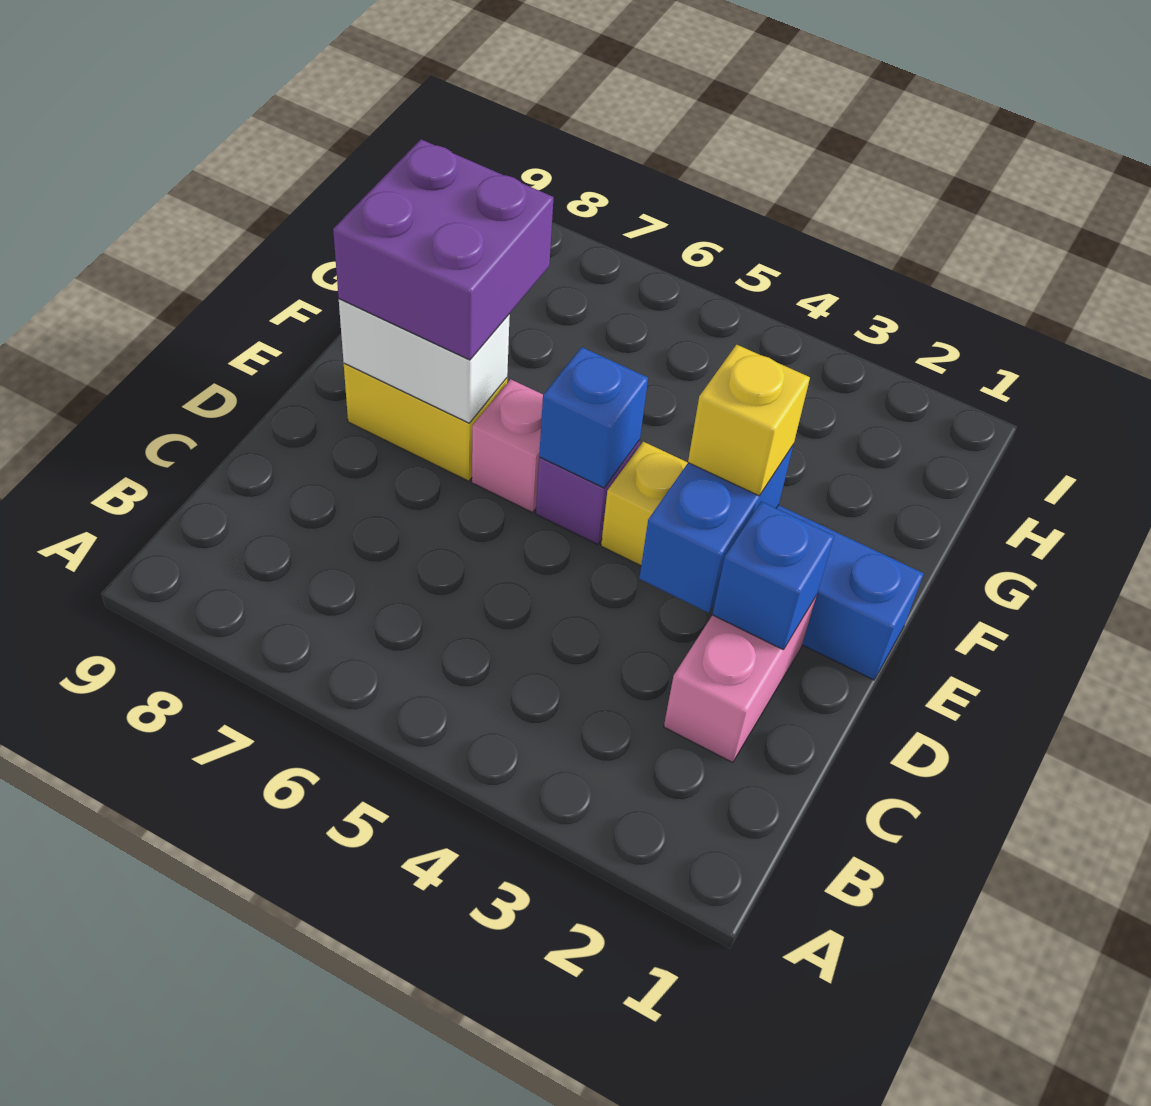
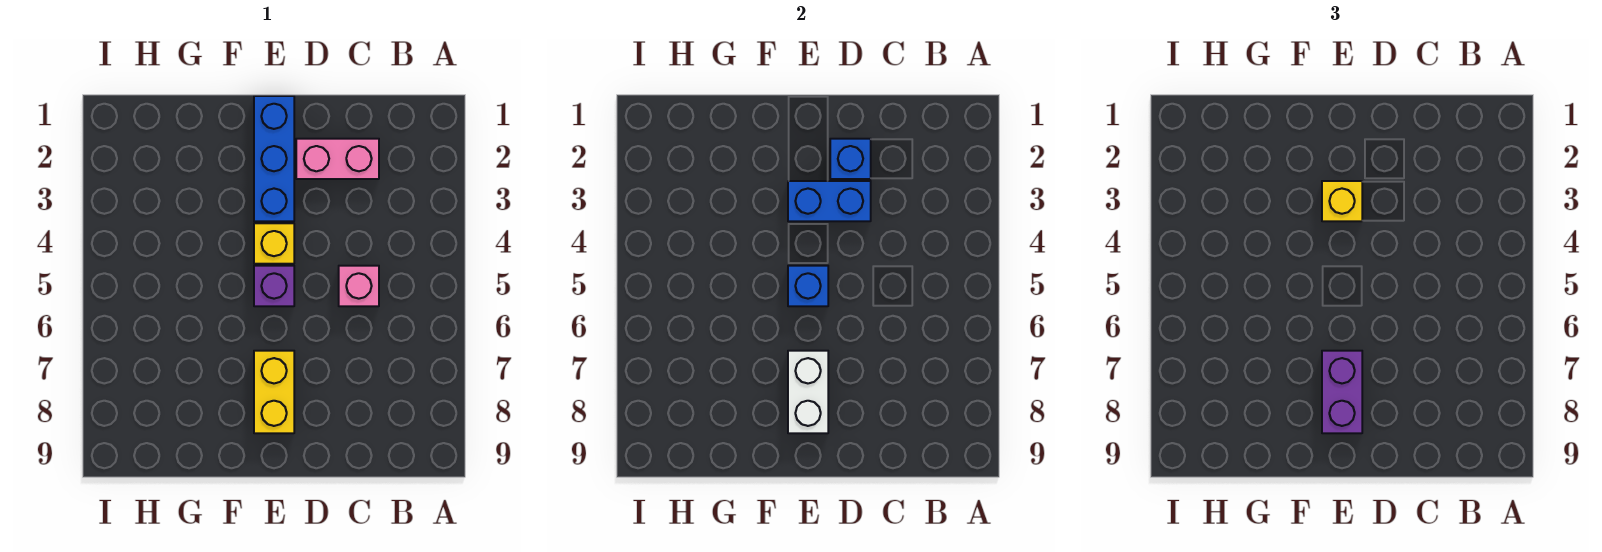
pink 1x1 brick [472,379,543,512] -> pink 1x1 brick moved to [339,266,379,306]
purple 2x2 brick [333,139,554,360] -> purple 1x2 brick [1322,351,1362,433]

